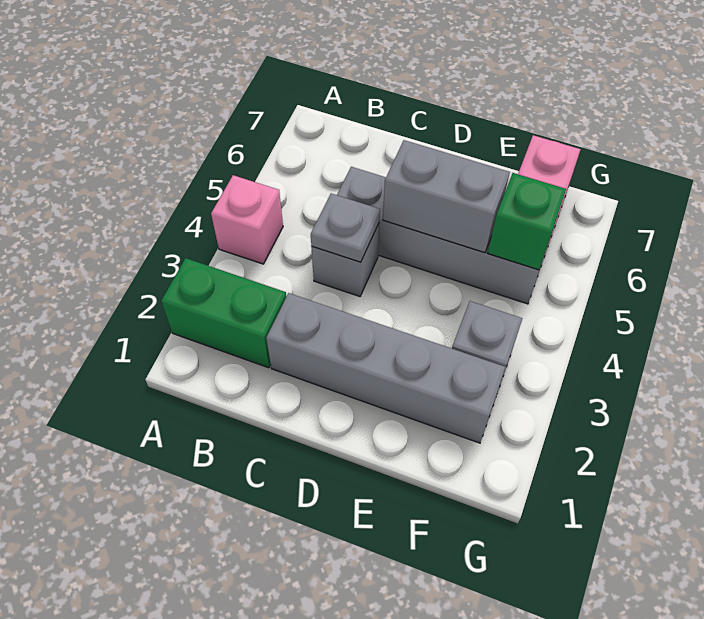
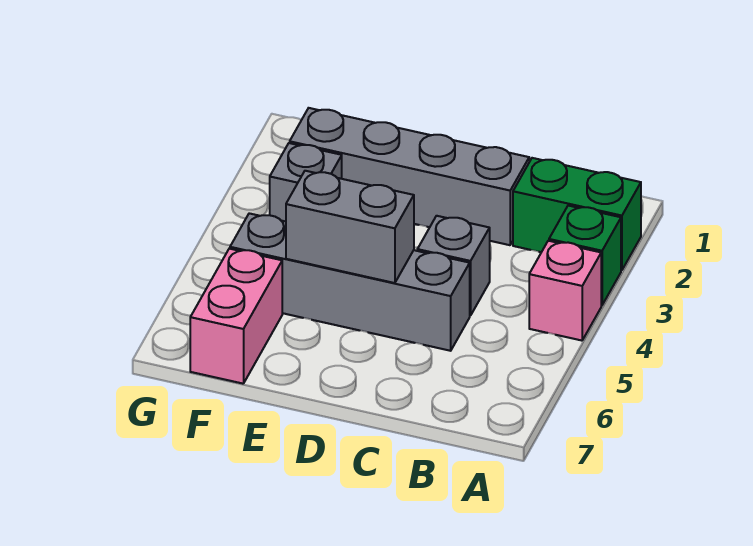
grey 1x1 plate [311,194,380,262] -> none
green 1x1 brick [488,173,566,270] -> green 1x1 brick moved to [549,206,621,305]

